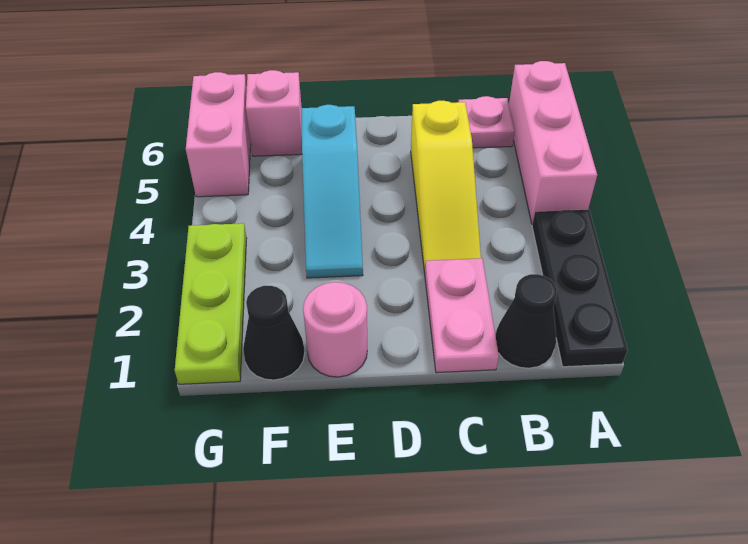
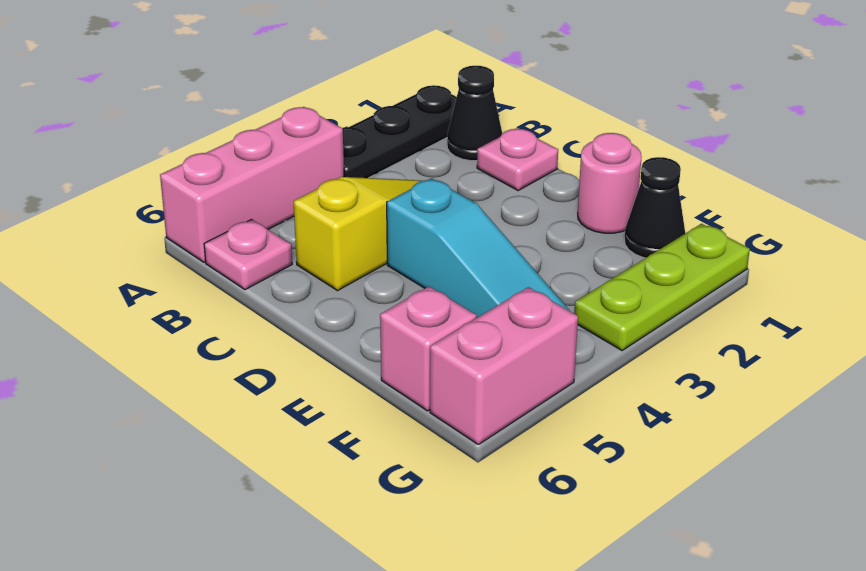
pink 1x2 plate [425,258,499,373] -> pink 1x1 plate [477,128,558,190]
cyan 1x3 slope [302,105,363,278] -> cyan 1x3 slope turned to [387,178,570,318]

